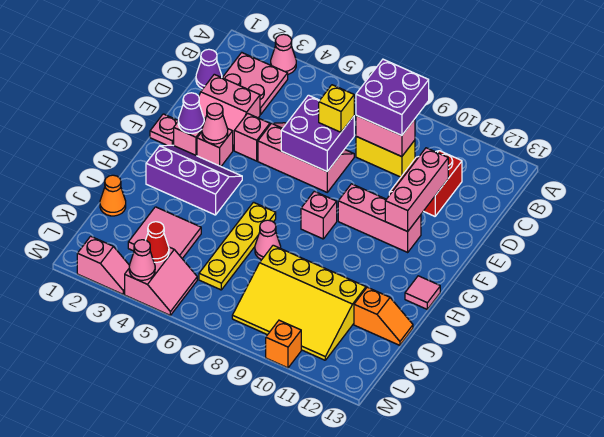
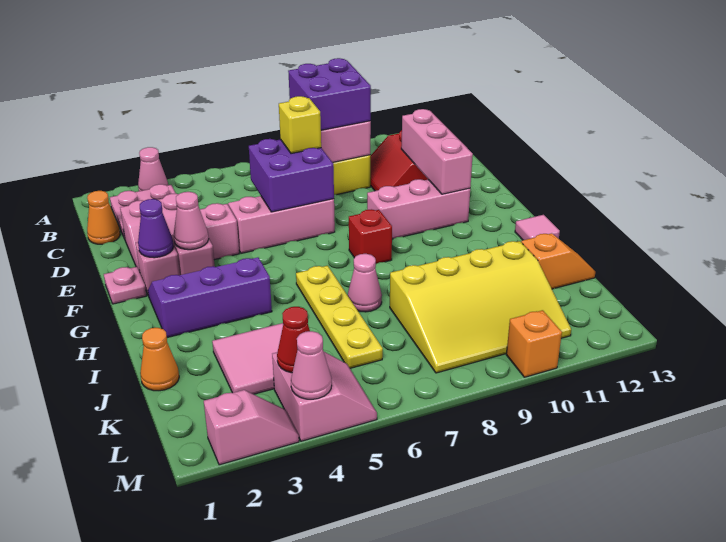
purple 1x1 cone [196,49,222,89] -> orange 1x1 cone [87,191,120,244]
pink 1x1 brick [301,191,337,239] -> red 1x1 brick [349,209,392,264]

